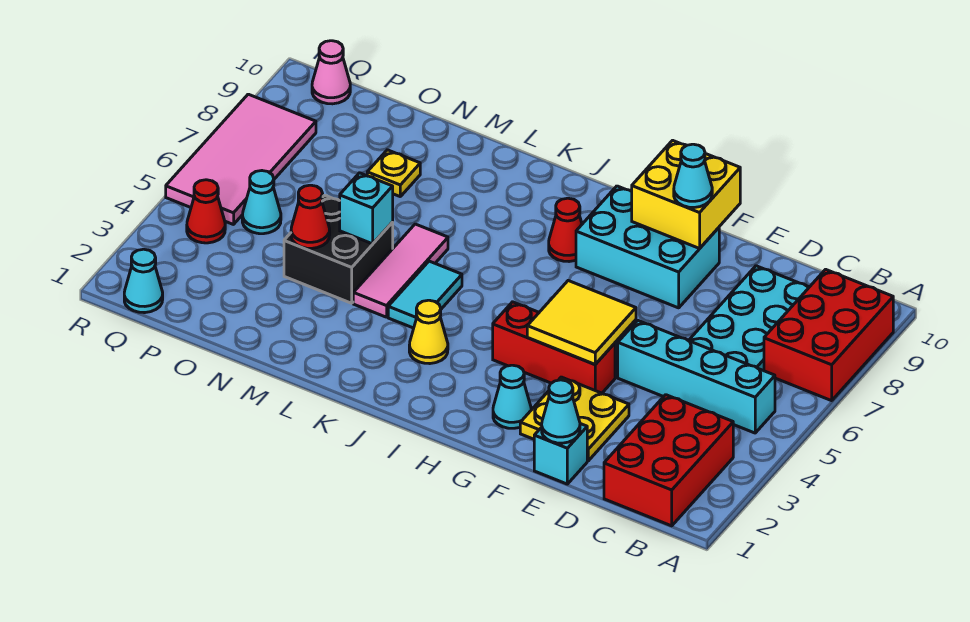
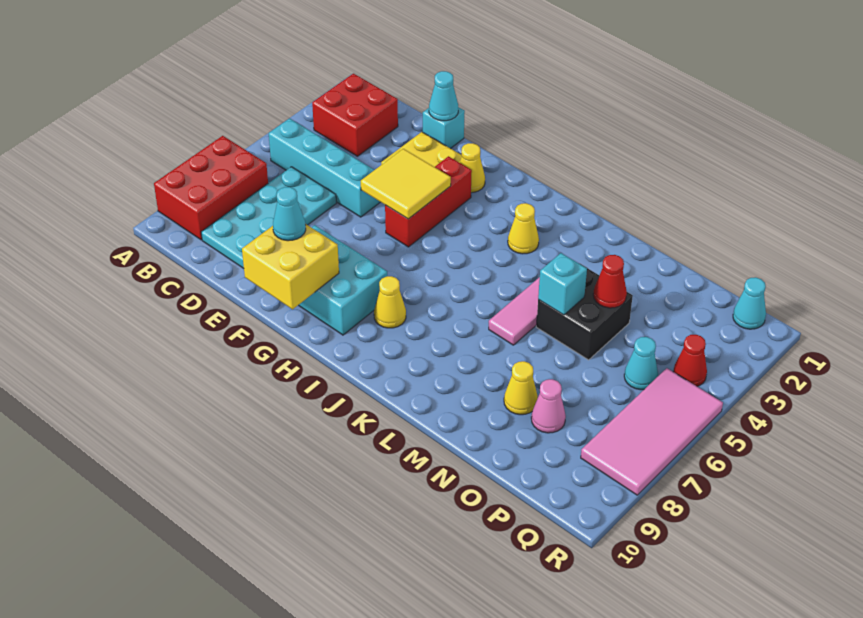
red 2x3 brick [604,395,733,526] -> red 2x2 brick [312,74,398,156]
red 1x3 brick [493,302,615,393] -> red 1x3 brick turned to [385,156,472,247]
cyan 1x1 cone [493,365,531,428] -> yellow 1x1 cone [460,143,485,193]
red 1x1 cone [549,198,582,262] -> yellow 1x1 cone [374,276,406,328]
cyan 1x2 tile [388,261,462,328] -> none
yellow 1x1 plate [367,150,420,196] -> yellow 1x1 cone [504,361,538,415]
pink 1x1 cone [312,41,350,104] -> pink 1x1 cone moved to [531,379,566,433]

